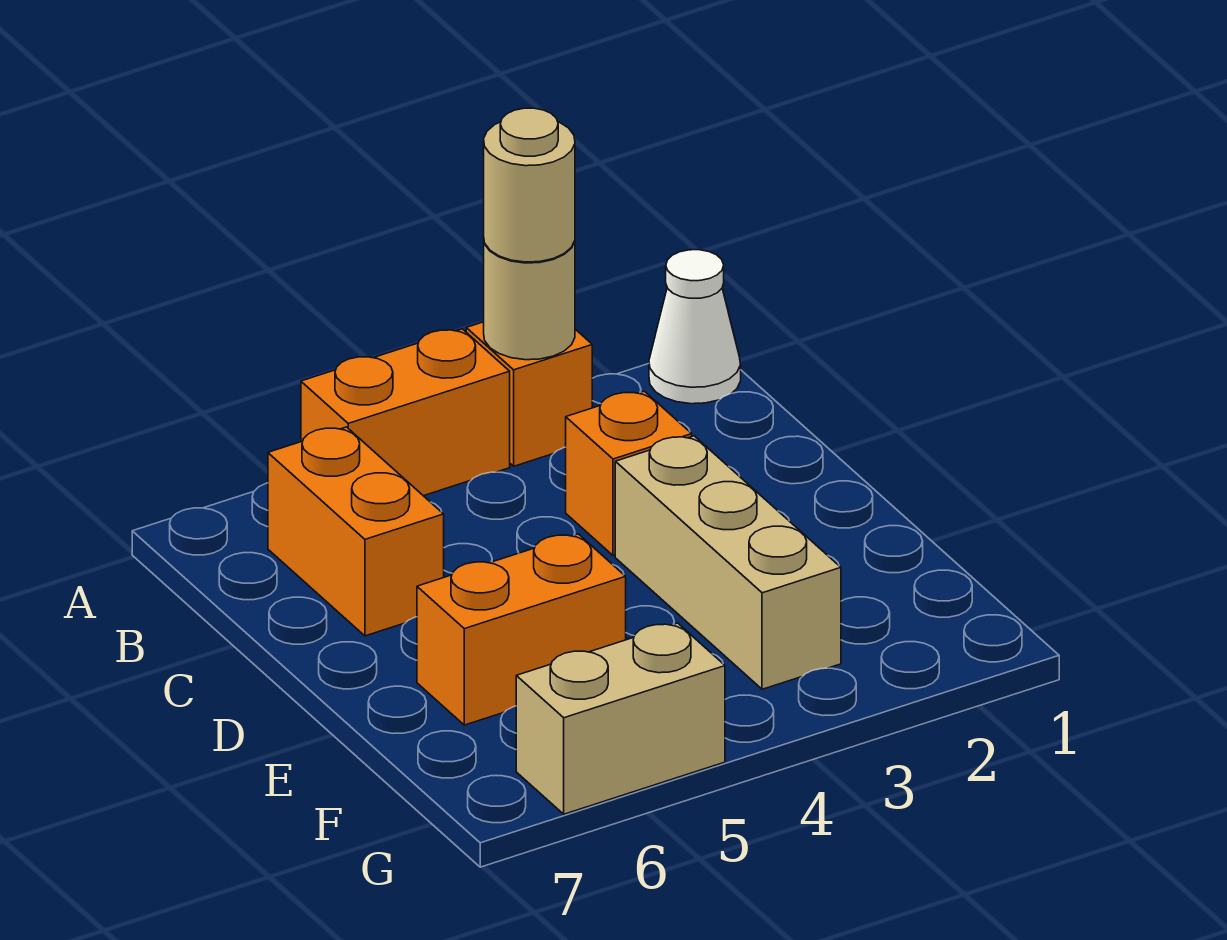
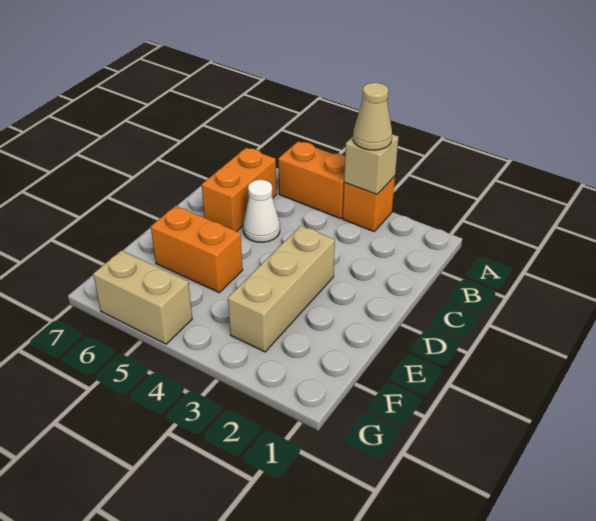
white 1x1 cone [649,250,741,404] -> white 1x1 cone moved to [243,180,280,242]
tan 1x1 round brick [484,241,575,360] -> tan 1x1 brick [344,134,398,194]
tan 1x1 round brick [484,108,575,262] -> tan 1x1 cone [353,83,392,150]
orange 1x1 brick [566,391,692,556] -> none

